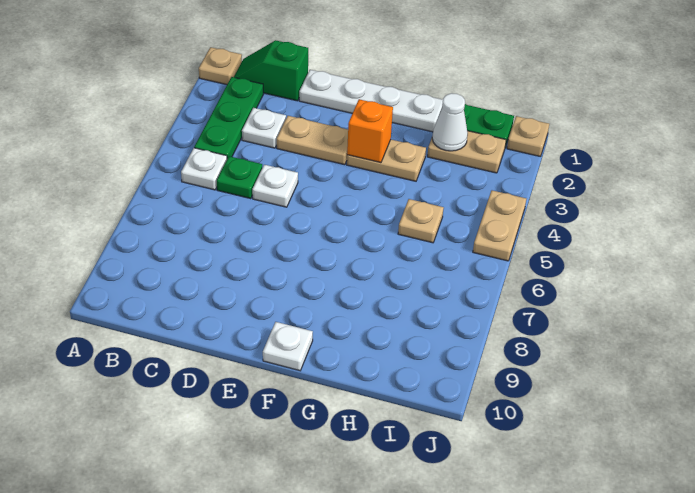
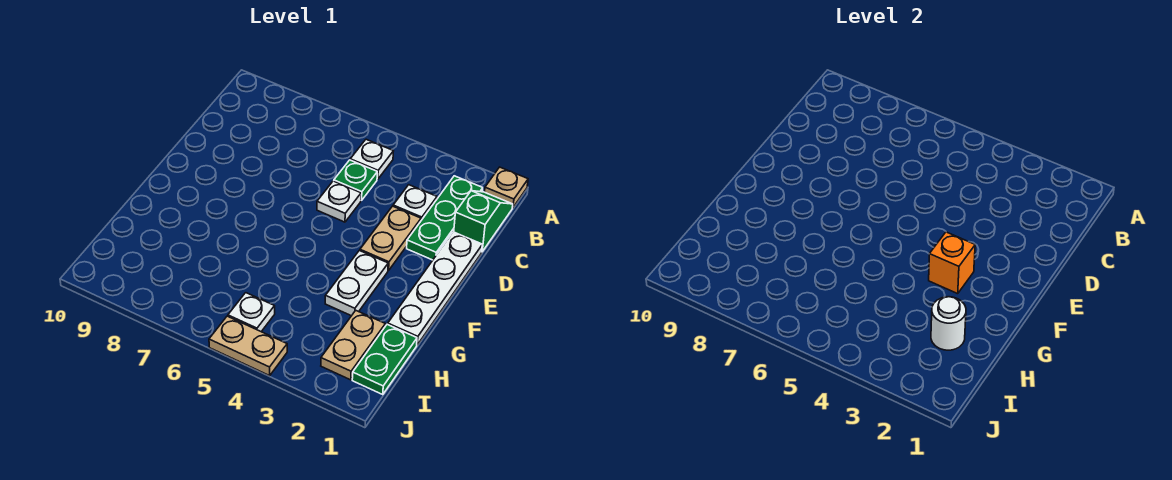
green 1x3 plate [194,77,264,158] -> green 1x3 plate turned to [407,176,483,260]
tan 1x2 plate [347,140,426,181] -> white 1x2 plate [325,251,388,316]
white 1x1 plate [263,322,313,371] -> white 1x1 plate moved to [228,293,275,332]
white 1x1 cone [432,93,468,151] -> white 1x1 round brick [931,297,966,350]
tan 1x1 plate [398,199,444,243] -> none
tan 1x1 plate [507,116,549,157] -> none

